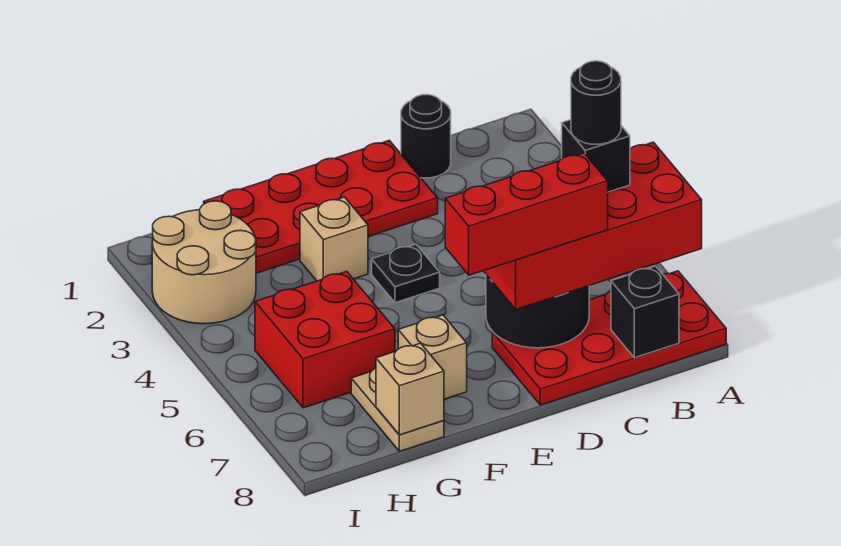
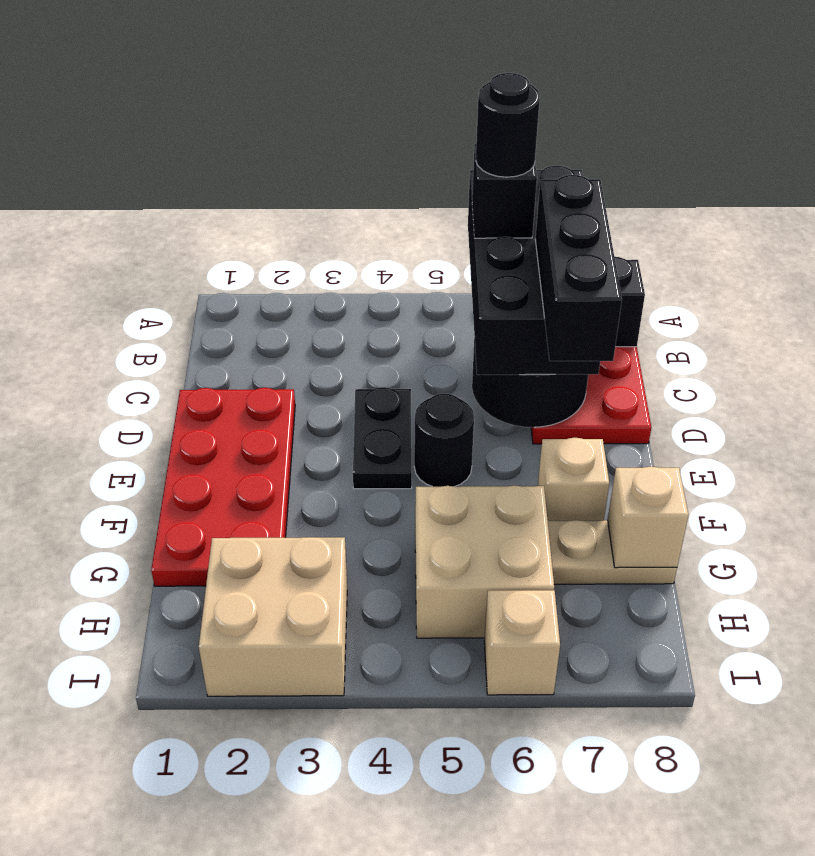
red 2x4 brick [484,142,702,309] -> black 2x4 brick [468,166,600,375]
black 1x1 round brick [401,95,451,178] -> black 1x1 round brick moved to [414,394,474,487]
red 1x3 brick [445,153,608,275] -> black 1x3 brick [535,175,622,361]
black 1x1 plate [372,244,440,303] -> black 1x2 plate [353,387,412,489]
tan 1x1 brick [300,197,368,281] -> tan 1x1 brick moved to [484,590,560,695]
red 2x2 brick [255,271,395,408] -> tan 2x2 brick [415,485,554,638]
tan 2x2 round brick [152,201,256,324] -> tan 2x2 brick [199,537,347,696]

